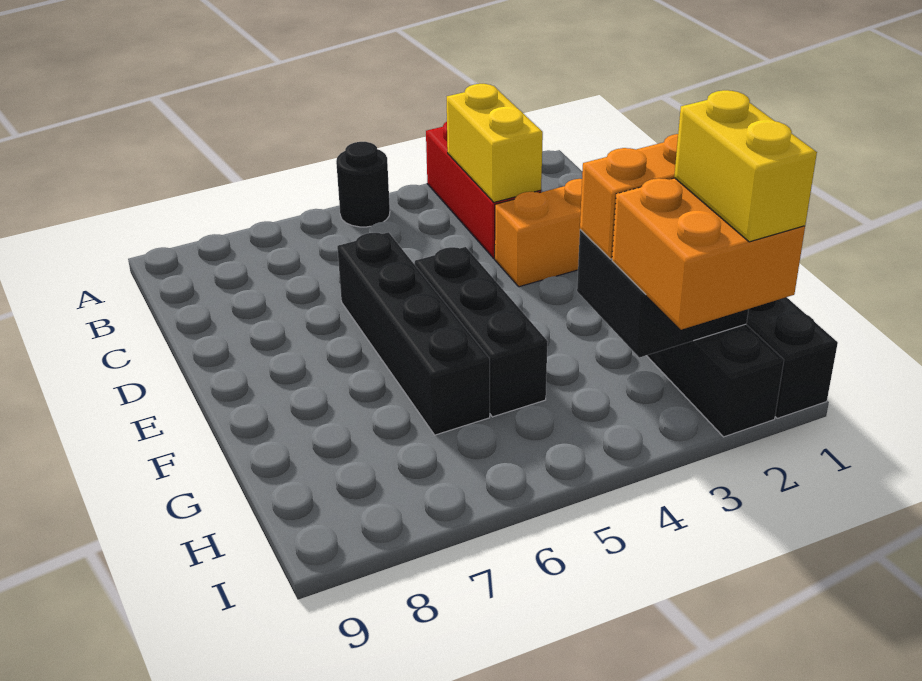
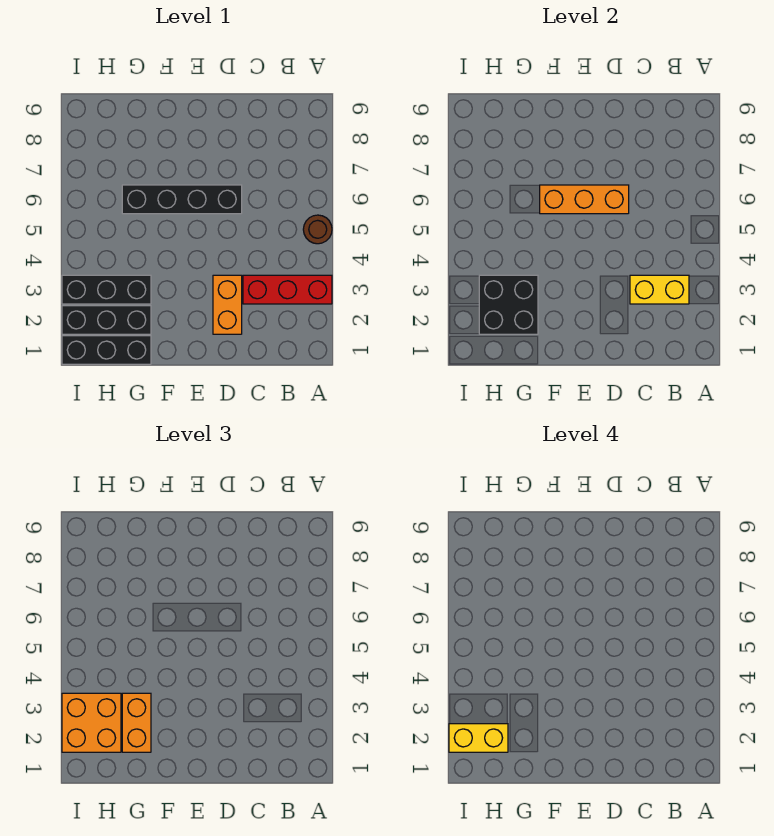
black 1x1 round brick [336,142,390,227] -> brown 1x1 round brick [303,215,332,244]
none -> orange 1x3 brick [540,185,629,214]
black 1x3 brick [415,247,548,417] -> black 1x3 brick moved to [62,275,151,304]

